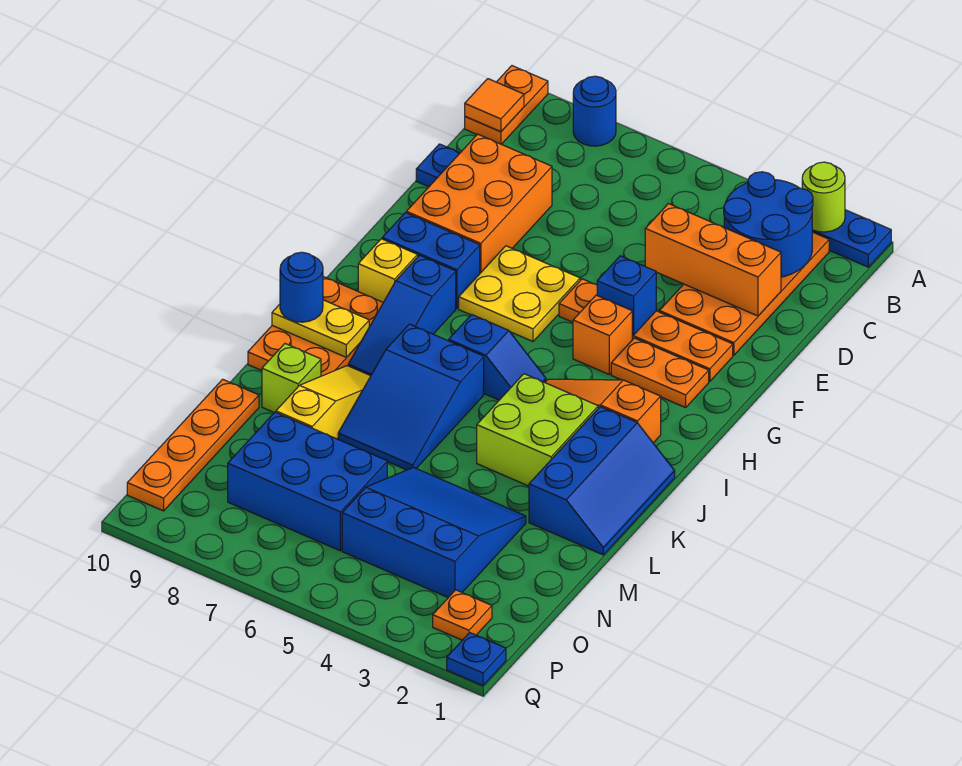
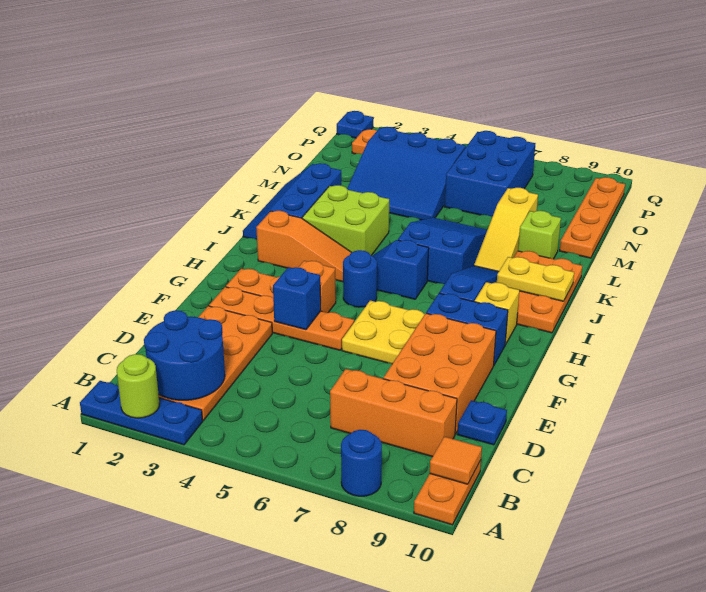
orange 1x3 brick [645,204,781,316] -> orange 1x3 brick moved to [330,369,457,457]
blue 1x1 round brick [280,252,323,322] -> blue 1x1 round brick moved to [343,250,377,307]
blue 2x3 brick [228,412,387,551] -> blue 2x3 brick turned to [445,131,535,217]

